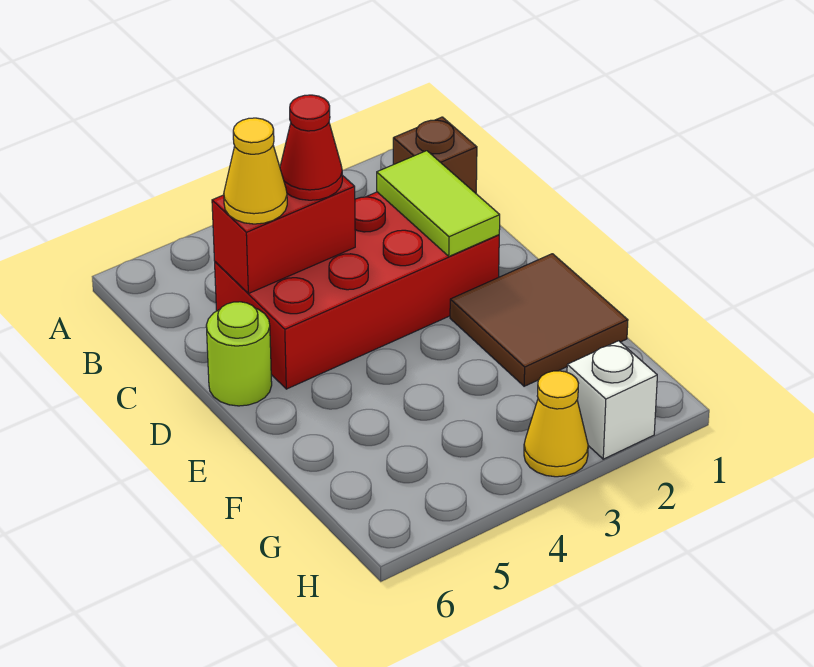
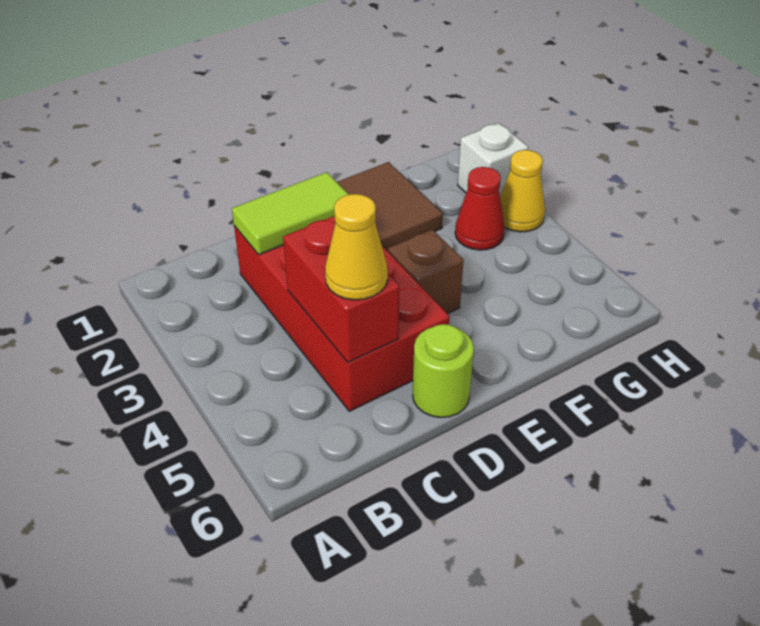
brown 1x1 brick [393,117,477,193] -> brown 1x1 brick moved to [388,230,463,314]
red 1x1 cone [280,95,342,200] -> red 1x1 cone moved to [455,167,505,250]

